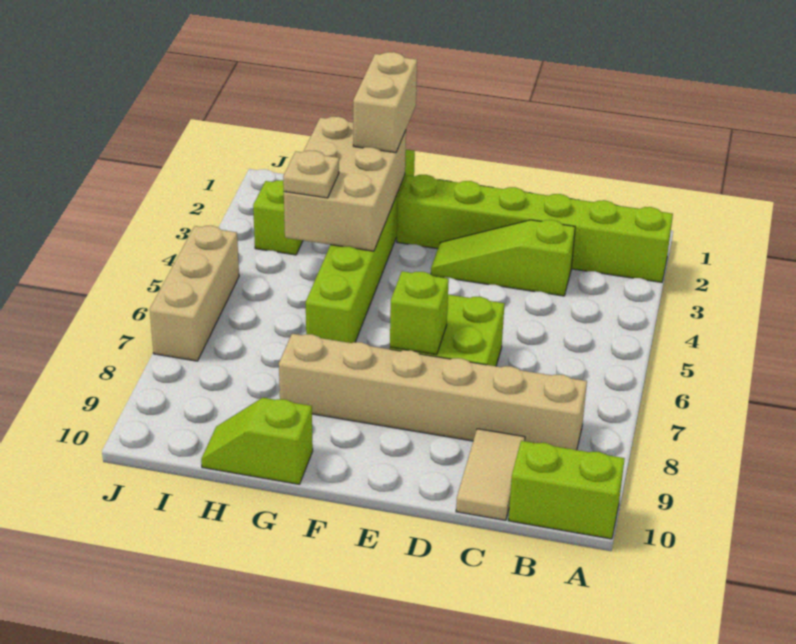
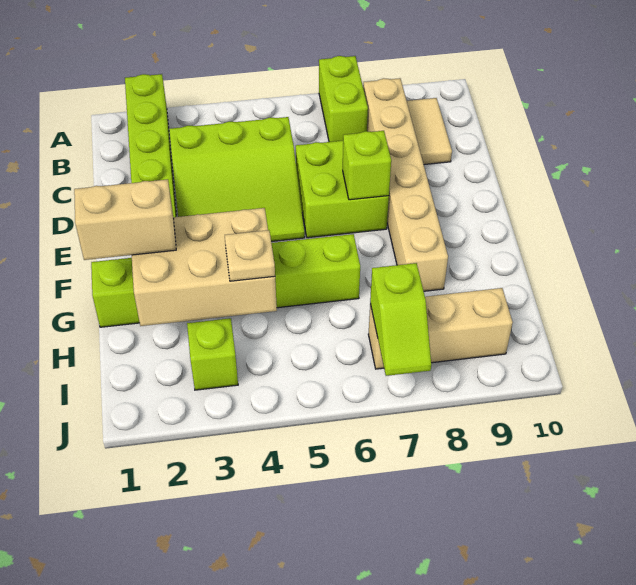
lime 1x2 brick [508,441,625,539] -> lime 1x2 brick moved to [319,56,368,142]
lime 1x3 slope [431,220,575,296] -> lime 3x3 slope [169,117,305,242]
tan 1x2 tile [456,429,525,520] -> tan 1x2 tile turned to [407,98,452,165]
lime 1x2 slope [201,398,313,484] -> lime 1x2 slope moved to [370,263,431,376]
tan 1x3 brick [150,226,239,361] -> tan 1x3 brick moved to [368,288,513,369]

